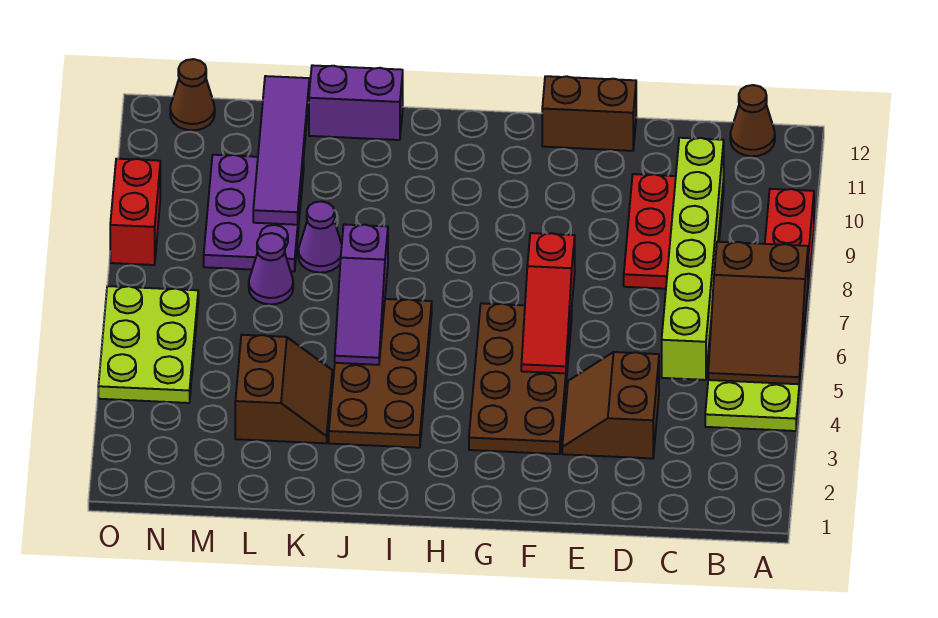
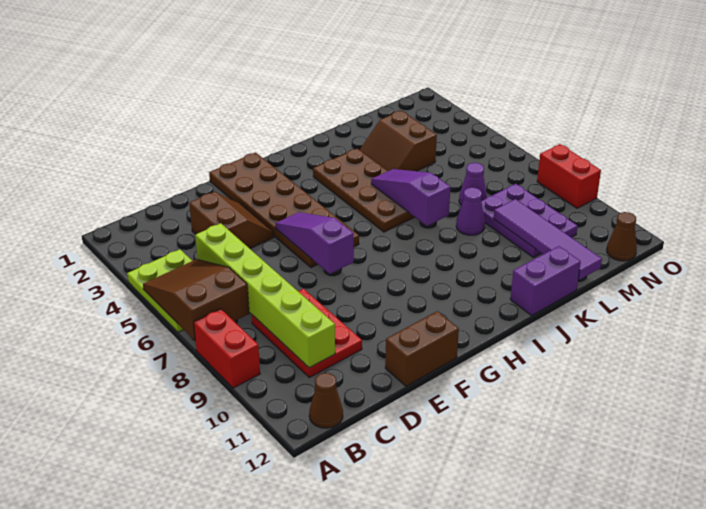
brown 2x4 plate [469,303,572,454] -> brown 2x6 plate [209,153,359,268]
red 1x3 slope [521,233,575,373] -> purple 1x3 slope [275,212,354,274]
lime 2x3 plate [98,286,198,403] -> none

